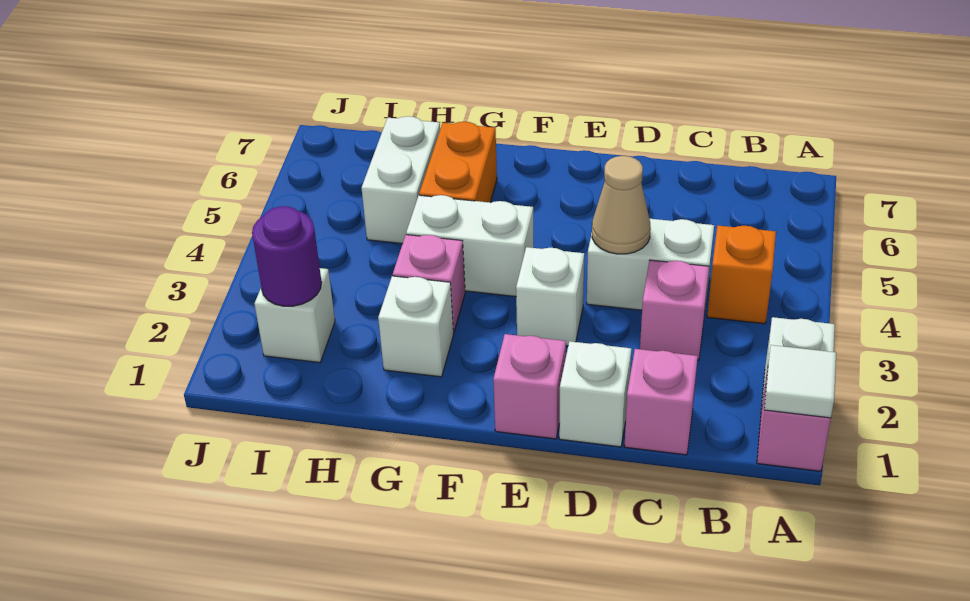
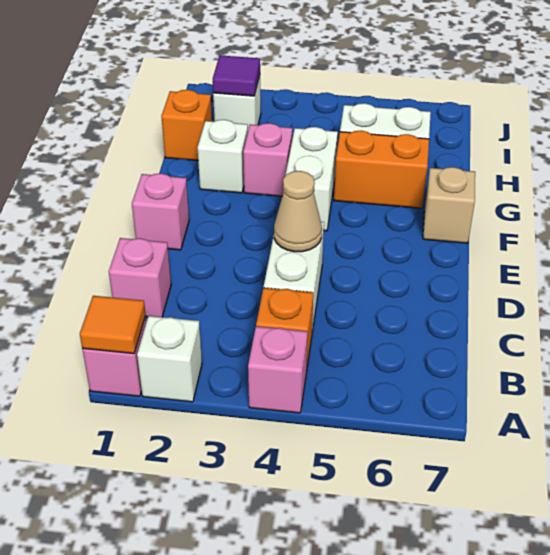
white 1x1 tile [764,345,836,418] -> orange 1x1 tile [80,296,146,354]
pink 1x1 brick [640,260,709,361] -> pink 1x1 brick moved to [248,326,308,413]
white 1x1 brick [559,341,631,447] -> none
white 1x1 brick [516,247,584,346] -> none
none -> tan 1x1 brick [423,167,475,243]
none -> orange 1x1 brick [161,90,212,161]
purple 1x1 round brick [252,206,322,306] -> purple 1x1 tile [213,55,260,96]

